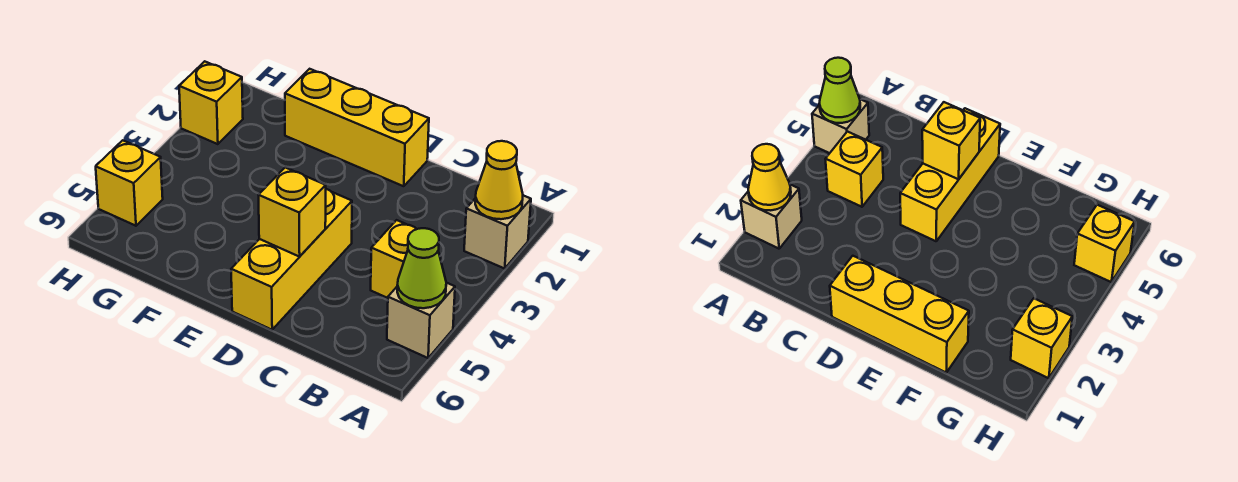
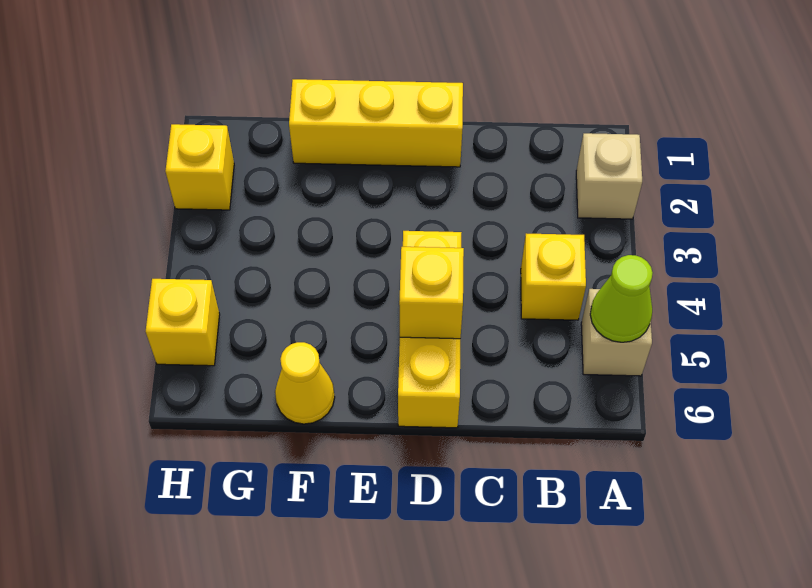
yellow 1x1 cone [475,141,523,219] -> yellow 1x1 cone moved to [275,342,335,424]

